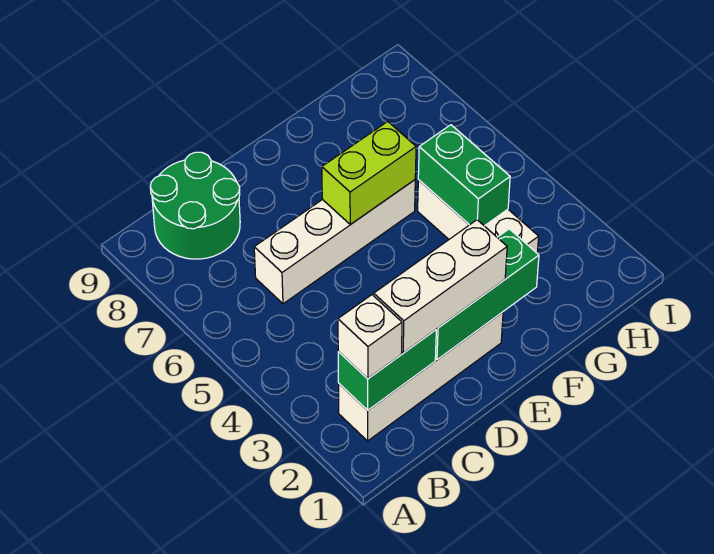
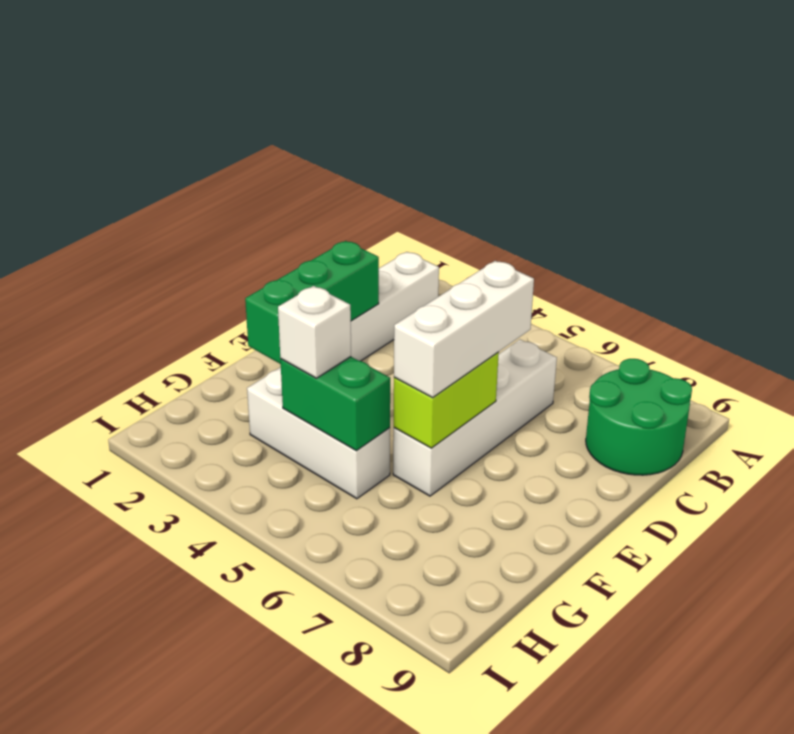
green 1x2 brick [338,330,436,410] -> none
white 1x1 brick [338,295,402,379] -> white 1x1 brick moved to [278,286,351,378]
white 1x3 brick [374,220,507,353] -> white 1x3 brick moved to [394,261,534,398]

